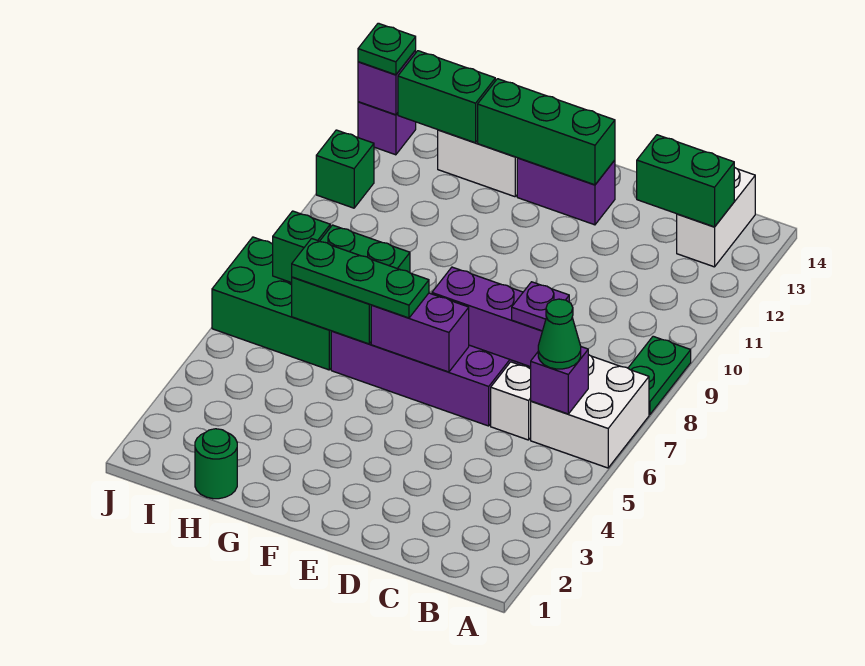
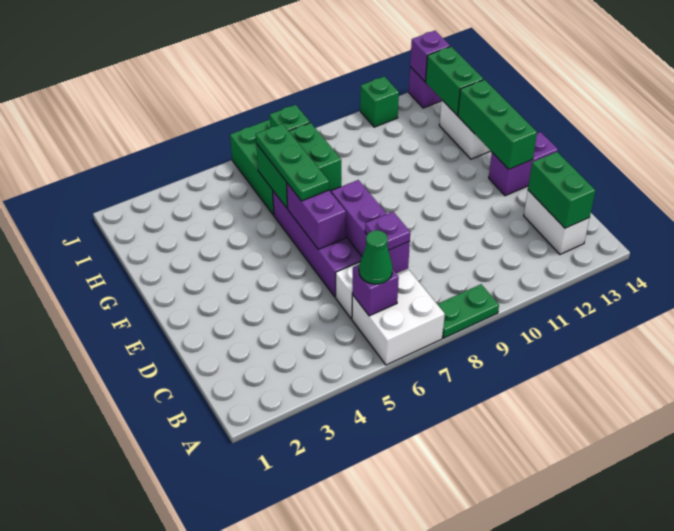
white 1x2 brick [677,167,755,267] -> white 1x2 brick turned to [524,190,590,254]
purple 1x2 brick [517,158,615,225] -> purple 1x2 brick turned to [489,132,558,196]
green 1x1 round brick [195,429,237,499] -> none
green 1x1 plate [358,23,416,75] -> none

